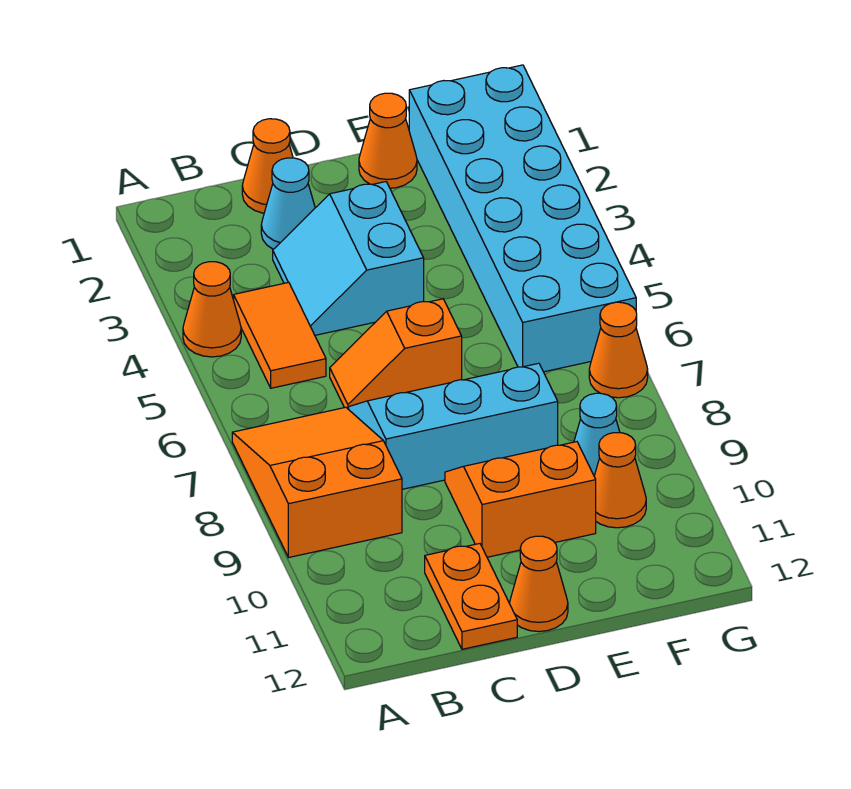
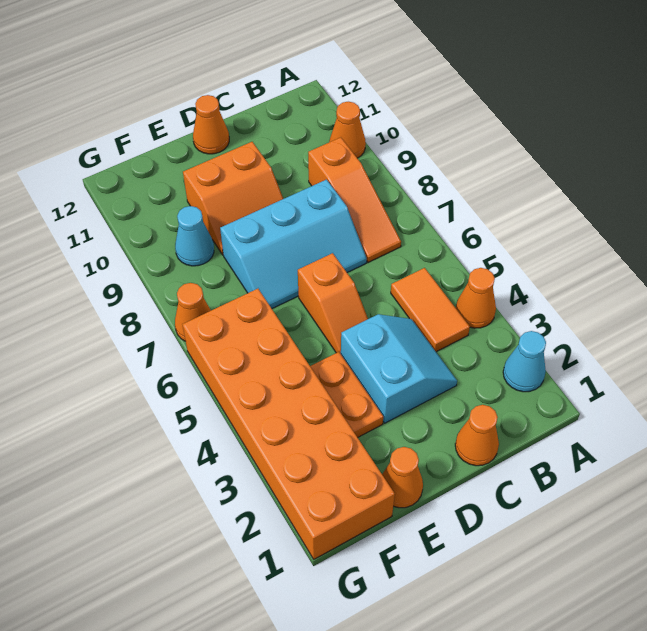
orange 2x3 slope [232,407,402,558] -> orange 1x3 slope [308,137,401,262]
cyan 1x1 cone [261,158,315,249] -> cyan 1x1 cone moved to [503,331,546,392]
orange 1x2 slope [330,299,462,409] -> orange 1x2 slope turned to [298,253,368,354]
orange 1x2 plate [425,544,517,649] -> orange 1x2 plate moved to [310,352,383,438]
cyan 2x6 brick [409,65,636,372] -> orange 2x6 brick [182,289,395,559]
orange 1x1 cone [594,433,646,528] -> orange 1x1 cone moved to [329,102,366,158]

